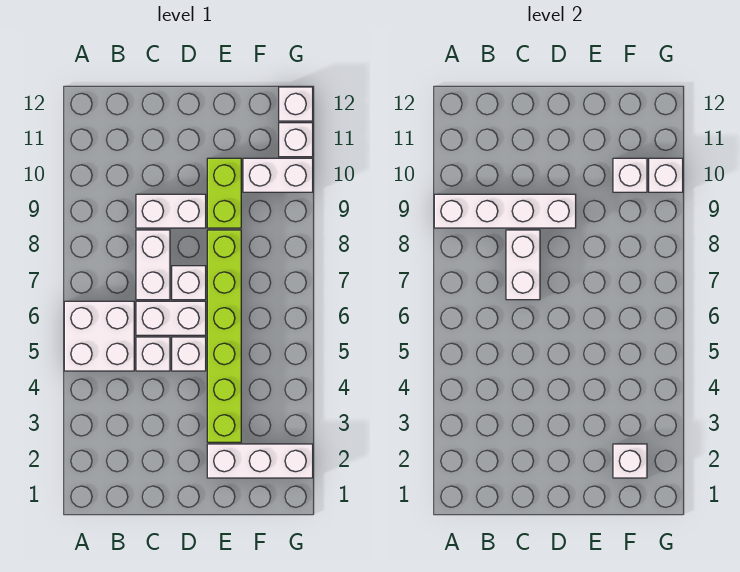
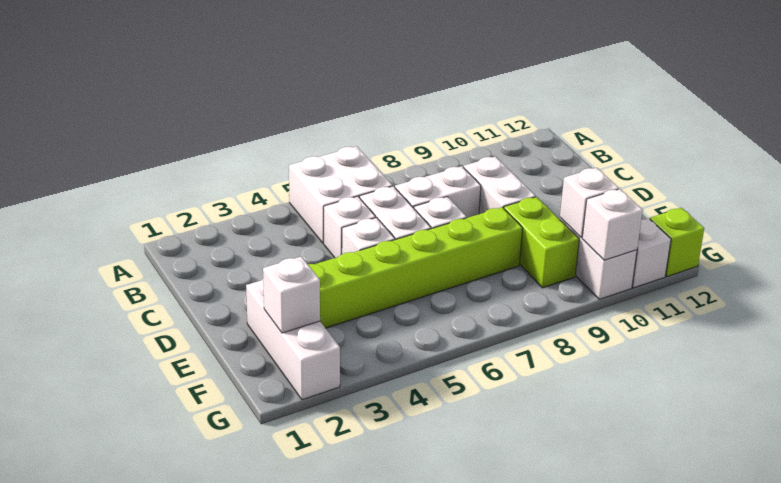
white 1x4 brick [434,194,576,228] -> none
white 1x2 brick [506,230,540,300] -> none
lime 1x2 brick [207,158,241,228] -> lime 1x2 brick turned to [504,197,579,288]
white 1x1 brick [279,87,313,121] -> lime 1x1 brick [650,208,704,277]

